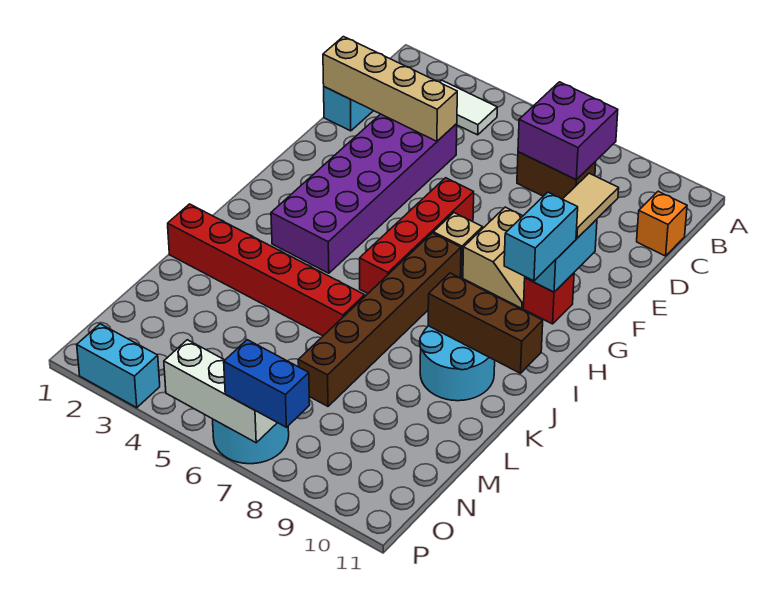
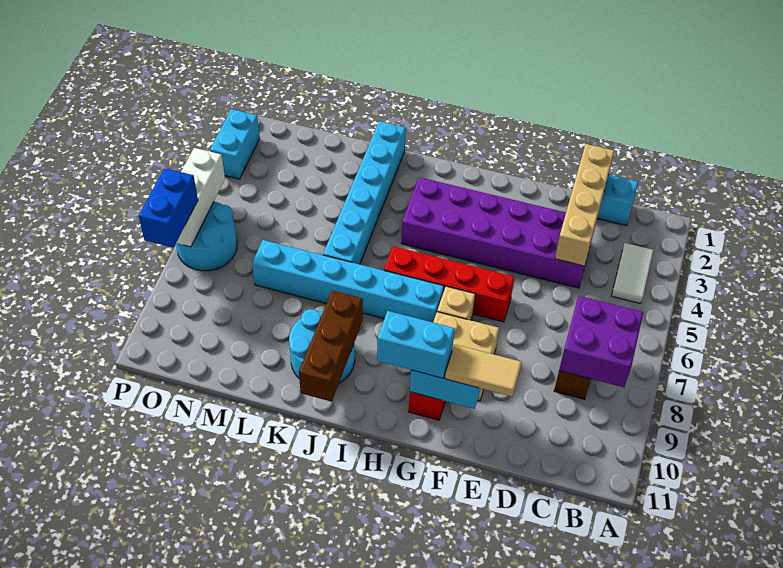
orange 1x1 brick [637,191,687,256] -> none
brown 1x6 brick [298,233,461,406] -> cyan 1x6 brick [252,240,444,322]
red 1x6 brick [168,204,365,336] -> cyan 1x6 brick [323,121,406,264]

